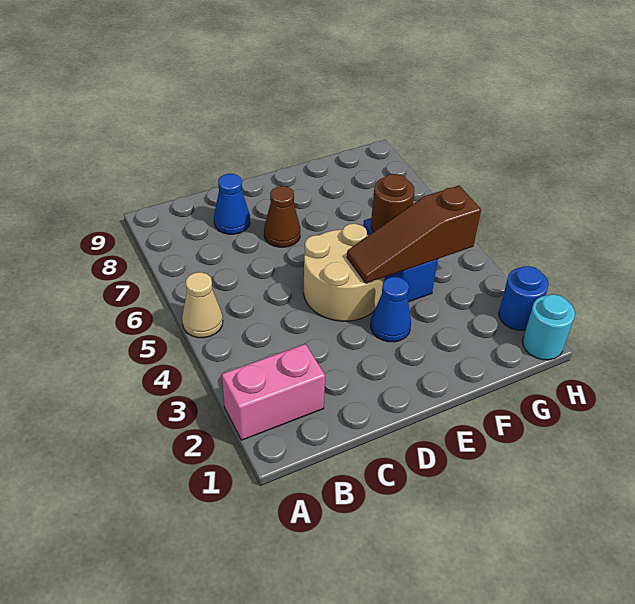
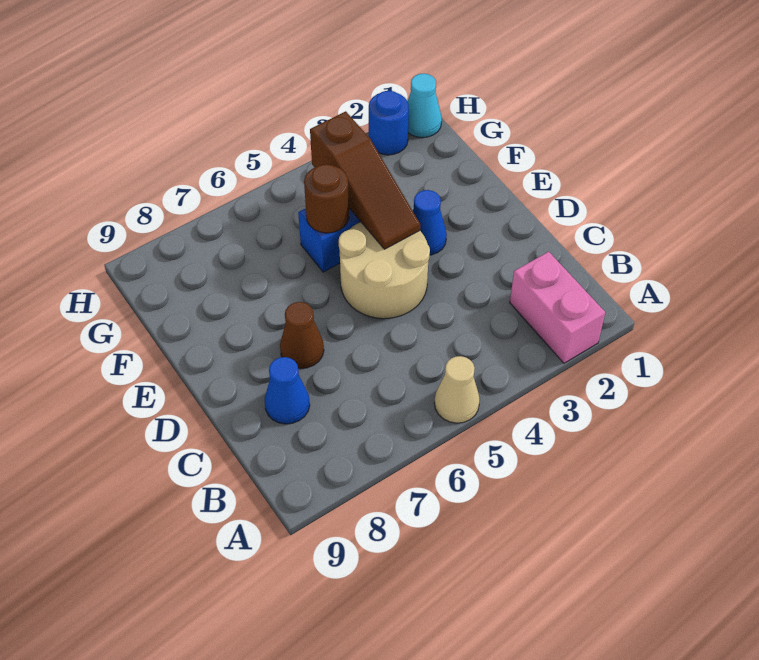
cyan 1x1 round brick [522,294,575,360] -> cyan 1x1 cone [408,74,442,138]

